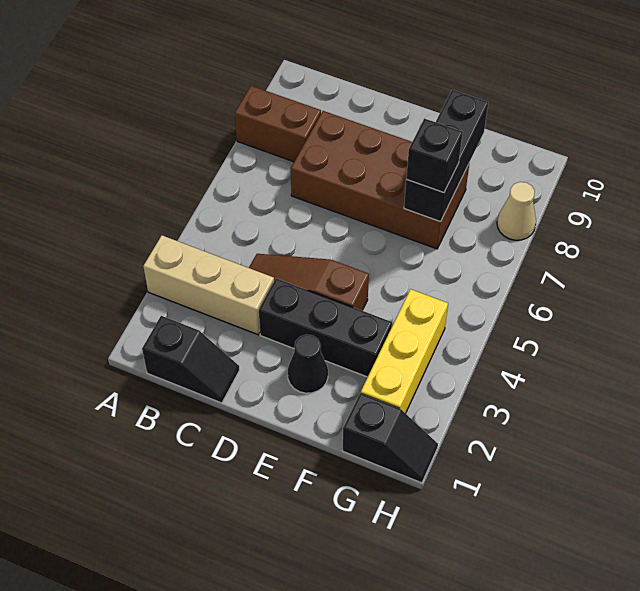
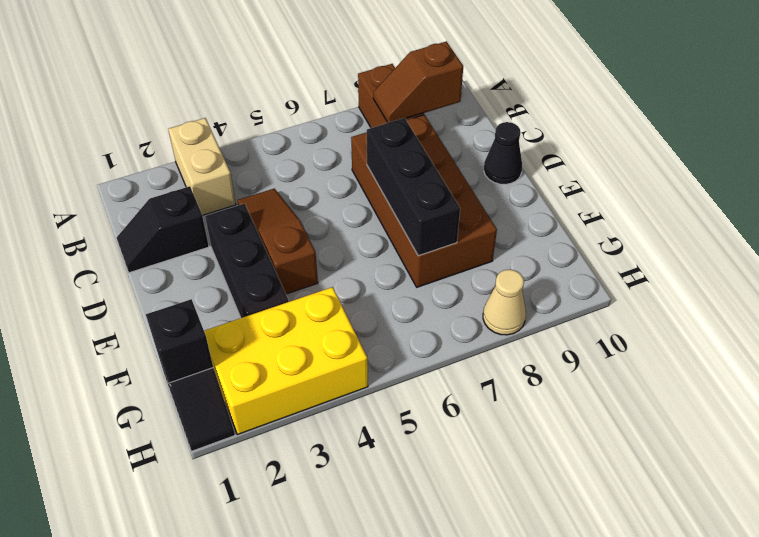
tan 1x3 brick [143,235,274,335] -> tan 1x2 brick [168,118,236,215]
black 1x2 slope [142,316,240,403] -> black 1x2 slope turned to [116,186,209,273]
none -> brown 1x2 slope [373,41,463,123]
black 1x1 cone [288,335,328,393] -> black 1x1 cone moved to [484,122,522,184]
black 1x3 brick [404,90,488,222] -> black 1x3 brick turned to [367,118,460,256]
black 1x1 brick [406,119,463,193] -> black 1x1 brick moved to [146,299,213,383]
yellow 1x3 brick [361,289,448,413] -> yellow 2x3 brick [204,287,368,435]

